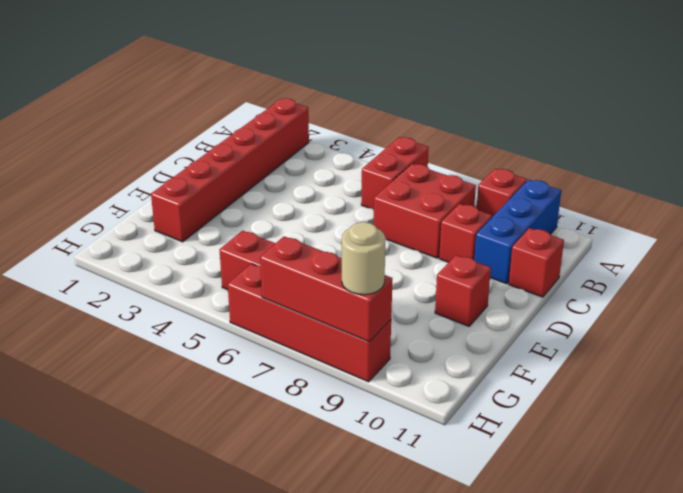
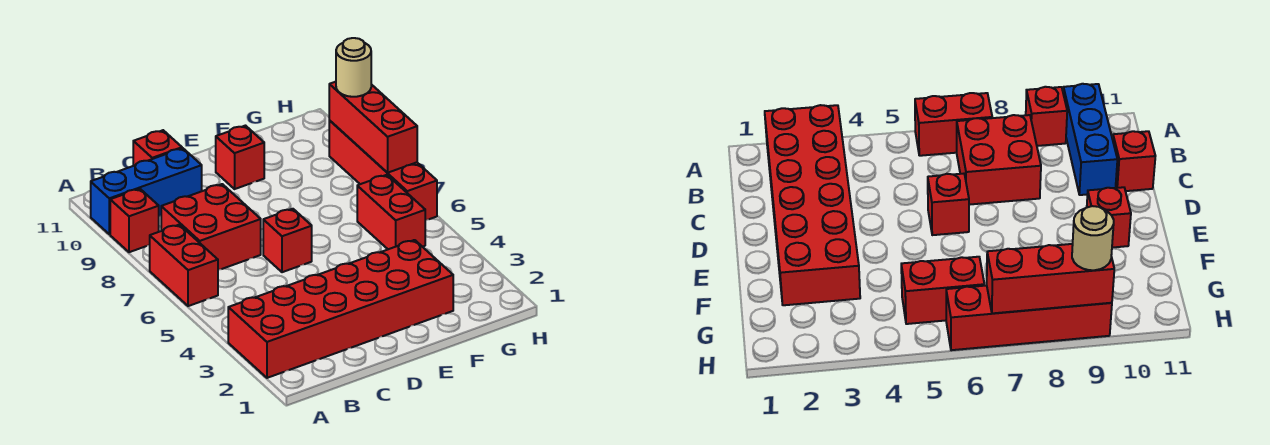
red 1x6 brick [151,98,309,242] -> red 2x6 brick [228,240,453,378]
red 1x2 brick [361,137,429,209] -> red 1x2 brick turned to [150,225,218,306]
red 1x1 brick [439,204,492,262] -> red 1x1 brick moved to [263,209,312,272]

